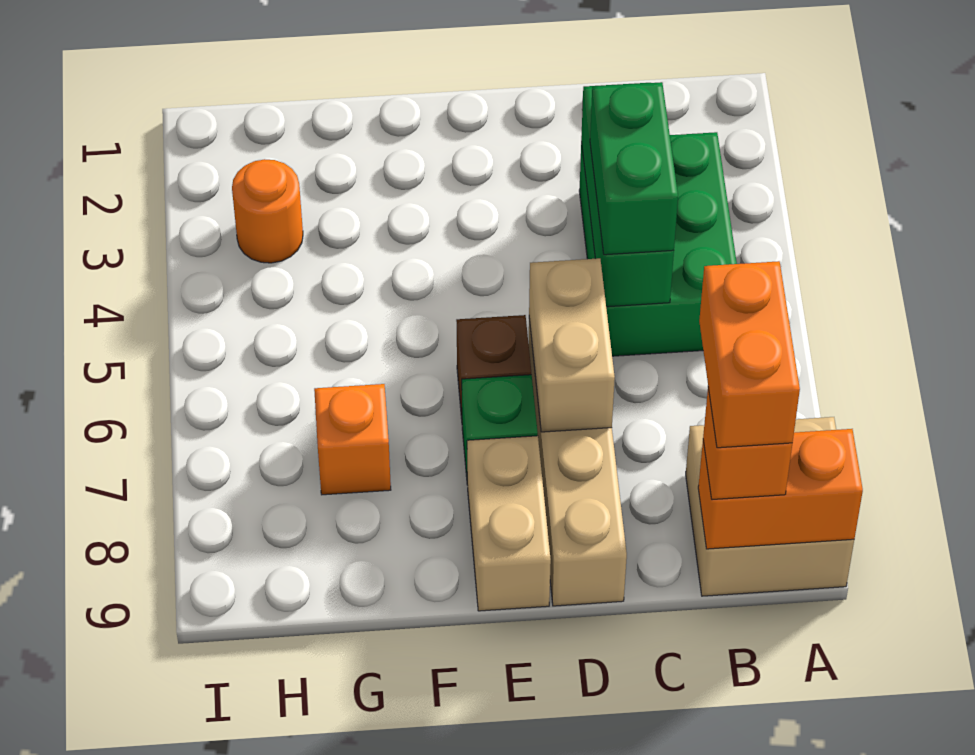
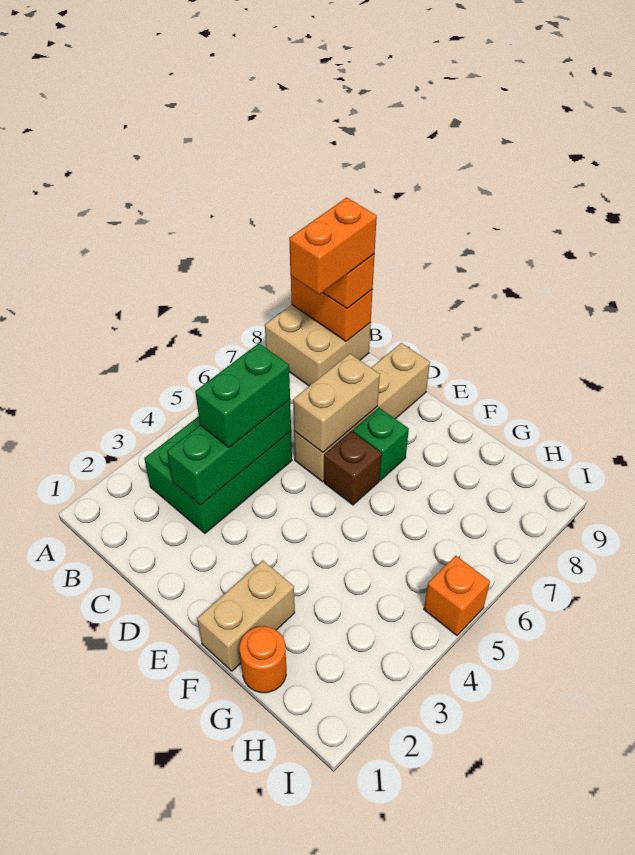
tan 1x2 brick [467,436,551,611] -> tan 1x2 brick moved to [197,560,295,671]
orange 1x1 brick [314,384,391,495] -> orange 1x1 brick moved to [424,556,490,636]
orange 1x1 round brick [232,159,303,263] -> orange 1x1 round brick moved to [240,626,286,693]

